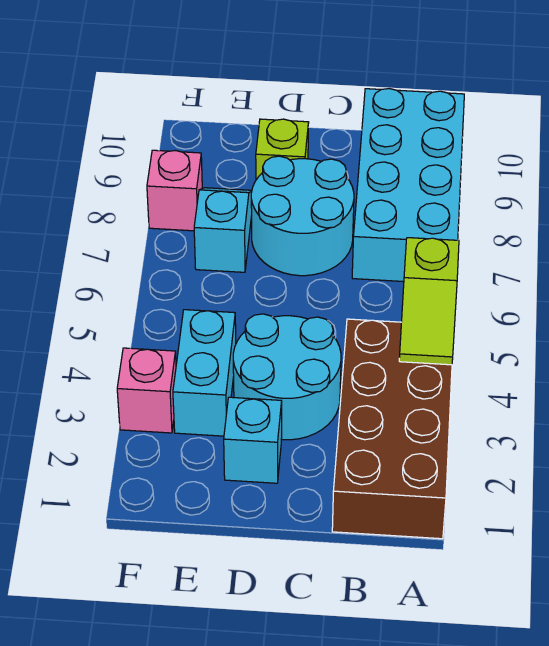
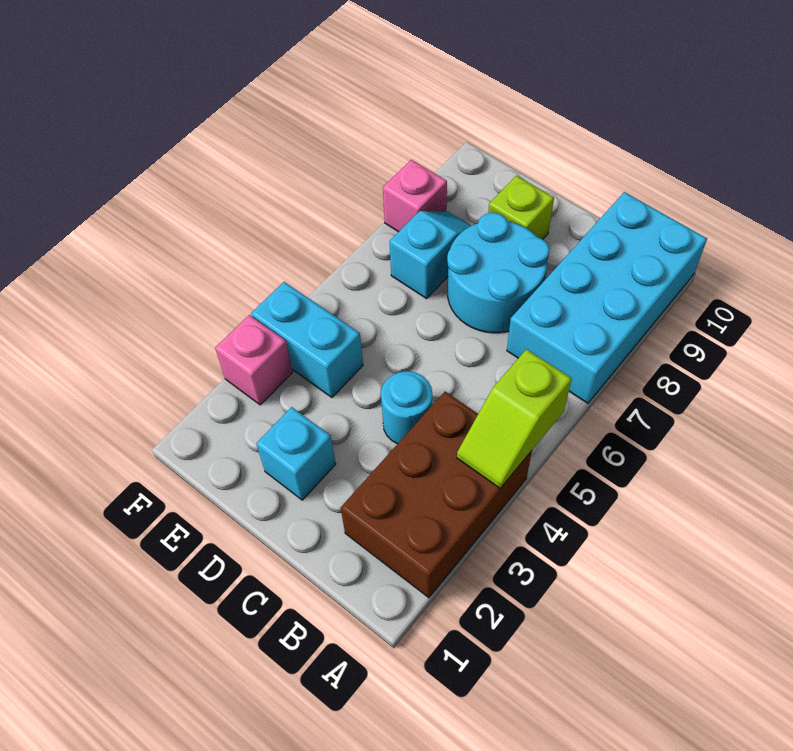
brown 2x4 brick [332,319,452,539] -> brown 2x3 brick [341,392,532,598]
cyan 2x2 round brick [233,314,341,440] -> cyan 1x1 round brick [381,371,432,444]
cyan 1x2 brick [173,310,236,436] -> cyan 1x2 brick turned to [251,282,363,397]

